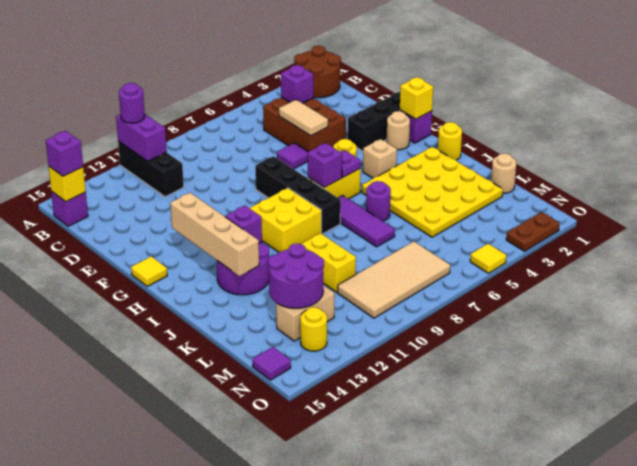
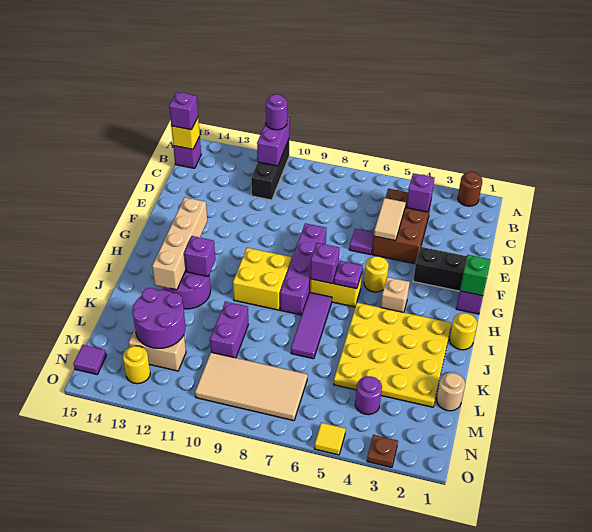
brown 2x2 round brick [294,46,341,98] -> brown 1x1 round brick [458,172,482,206]
black 1x4 brick [255,156,341,234] -> purple 1x4 brick [280,223,326,315]
yellow 1x1 brick [400,77,433,119] -> green 1x1 brick [460,255,491,296]
tan 1x1 round brick [386,111,410,150] -> none
yellow 1x1 tile [131,256,167,286] -> none
purple 1x1 round brick [366,181,391,221] -> purple 1x1 round brick moved to [355,376,382,415]
yellow 1x2 brick [302,233,356,292] -> purple 1x2 brick [210,302,248,358]
brown 1x2 plate [506,212,560,251] -> brown 1x1 plate [367,435,398,467]

